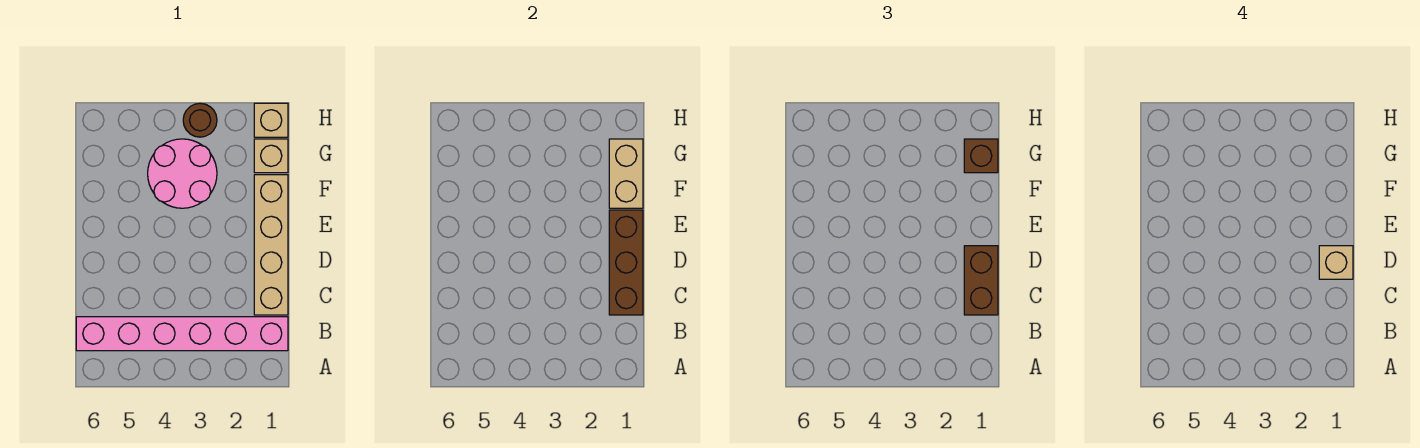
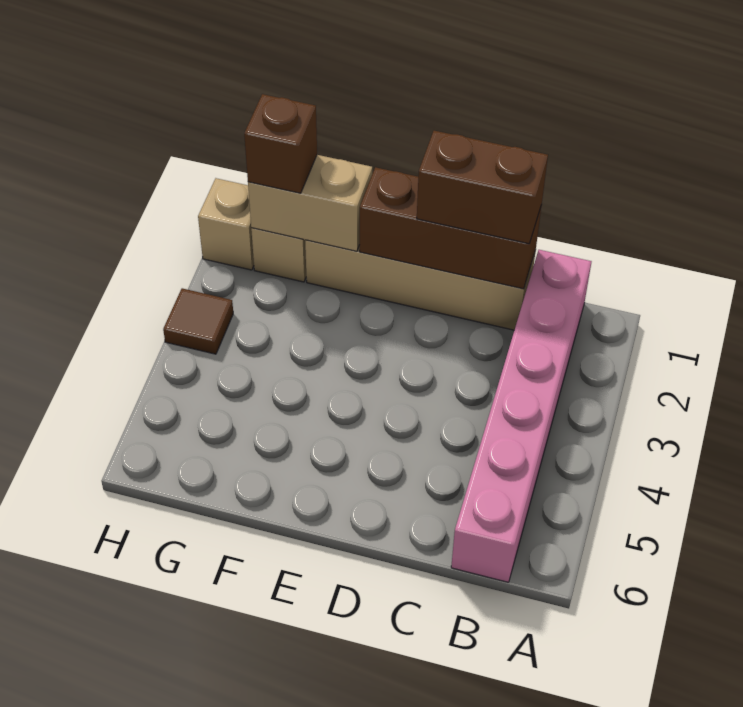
tan 1x1 brick [1319,246,1353,279] -> none
pink 2x2 round brick [148,139,217,208] -> none
brown 1x1 round brick [183,103,217,137] -> brown 1x1 tile [163,288,233,354]

